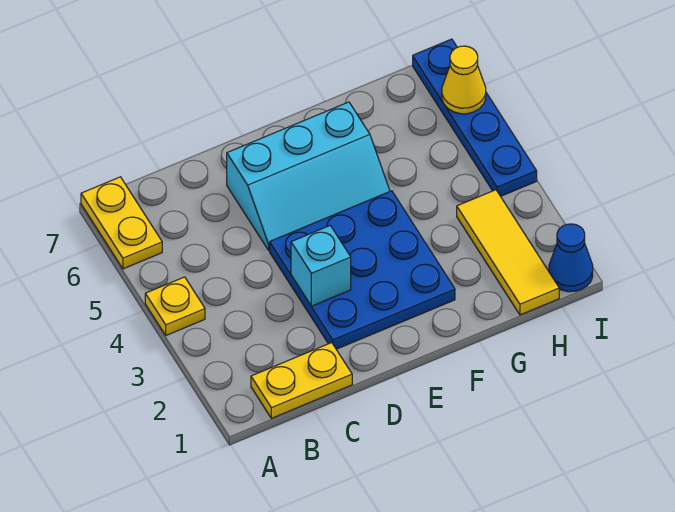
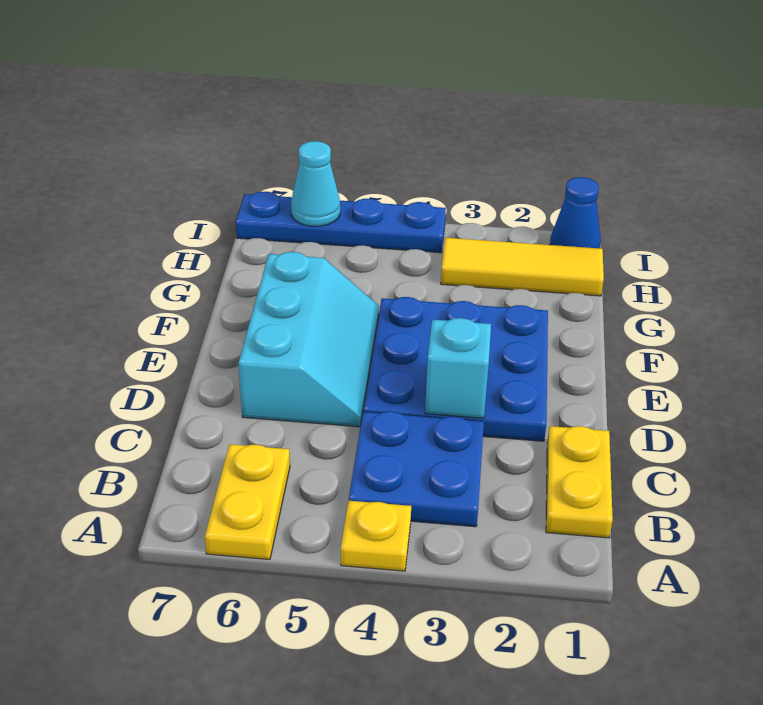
yellow 1x2 plate [81,177,162,269] -> yellow 1x2 plate turned to [205,444,290,559]
none -> blue 2x2 plate [349,411,484,527]
yellow 1x1 cone [442,46,486,114] -> cyan 1x1 cone [291,141,340,226]

